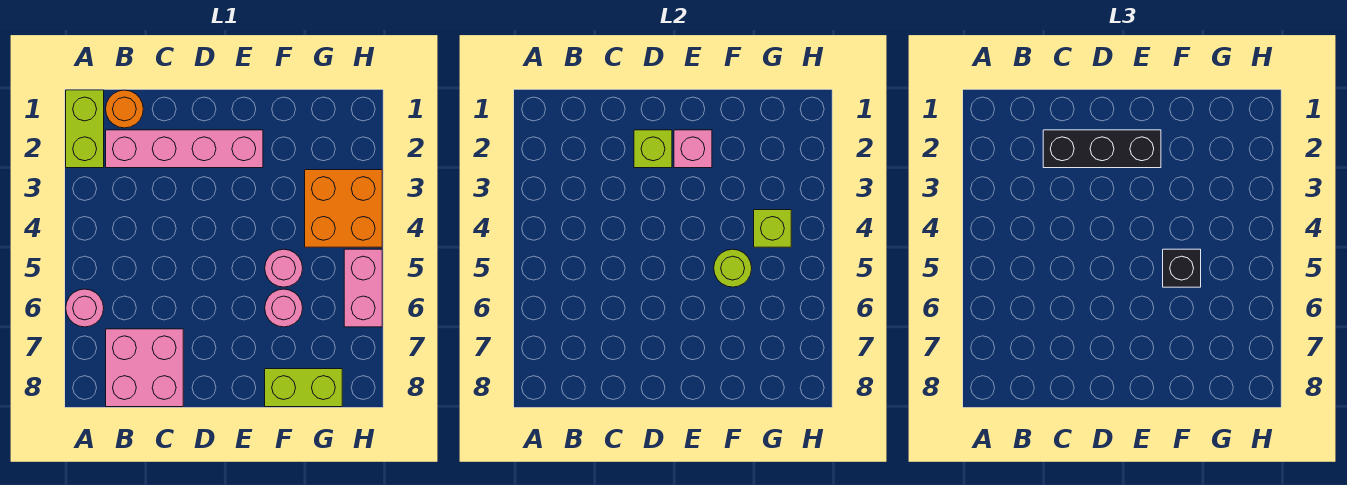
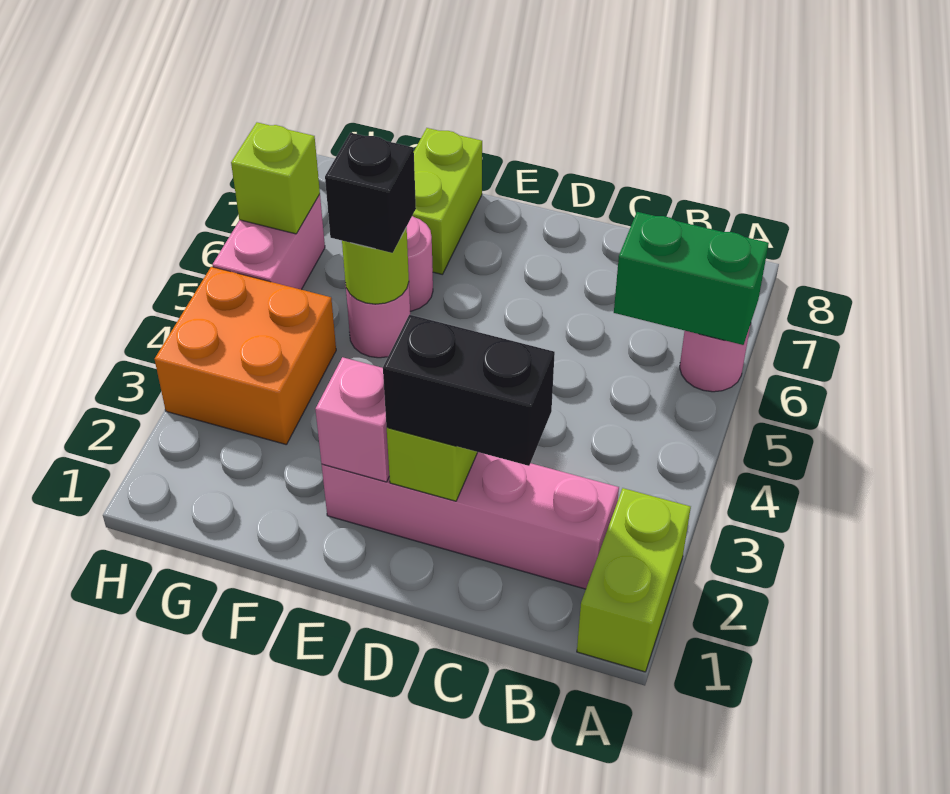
none -> green 1x2 brick [614,212,769,345]
orange 1x1 round brick [106,90,143,128] -> none
pink 2x2 brick [106,329,183,407] -> none
black 1x3 brick [1043,130,1161,168] -> black 1x2 brick [383,315,555,466]
lime 1x2 brick [265,369,342,407] -> lime 1x2 brick turned to [412,128,482,274]
lime 1x1 brick [754,210,791,247] -> lime 1x1 brick moved to [231,122,320,234]

